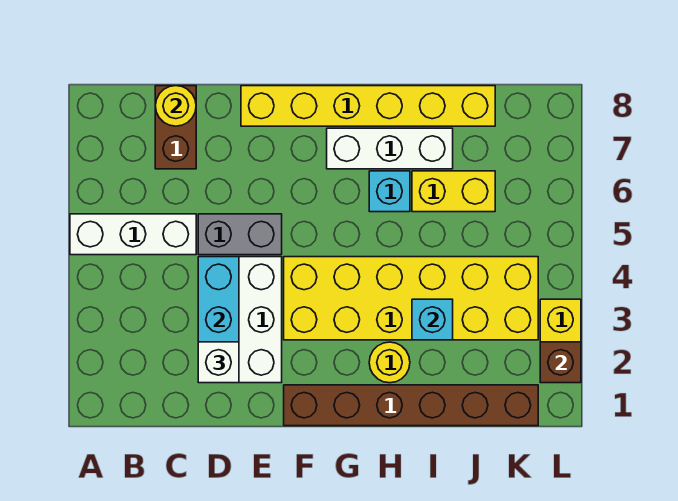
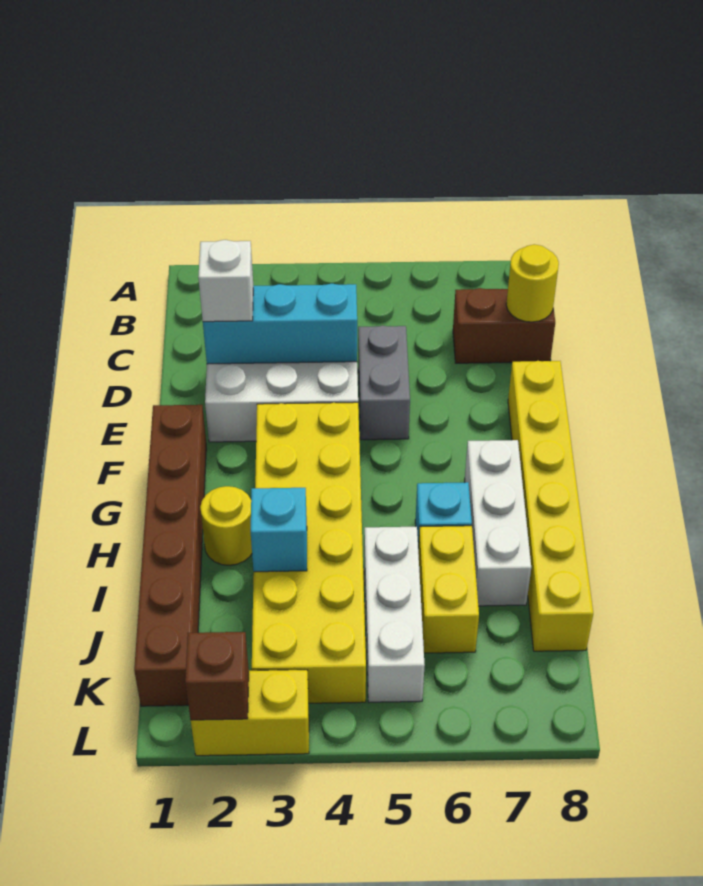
white 1x3 brick [70,214,196,255] -> white 1x3 brick moved to [364,527,425,702]

